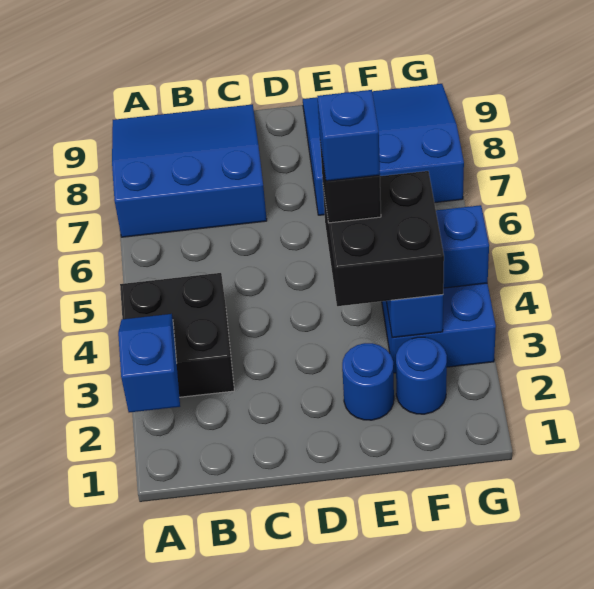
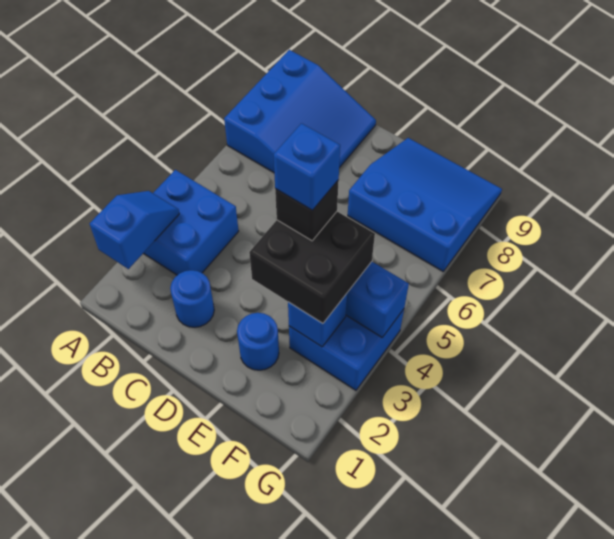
black 2x2 brick [120,273,234,397] -> blue 2x2 brick [143,170,239,275]
blue 3x3 slope [112,104,267,237] -> blue 3x3 slope turned to [224,50,376,173]
blue 1x1 round brick [396,337,447,414] -> blue 1x1 round brick moved to [170,270,214,327]

